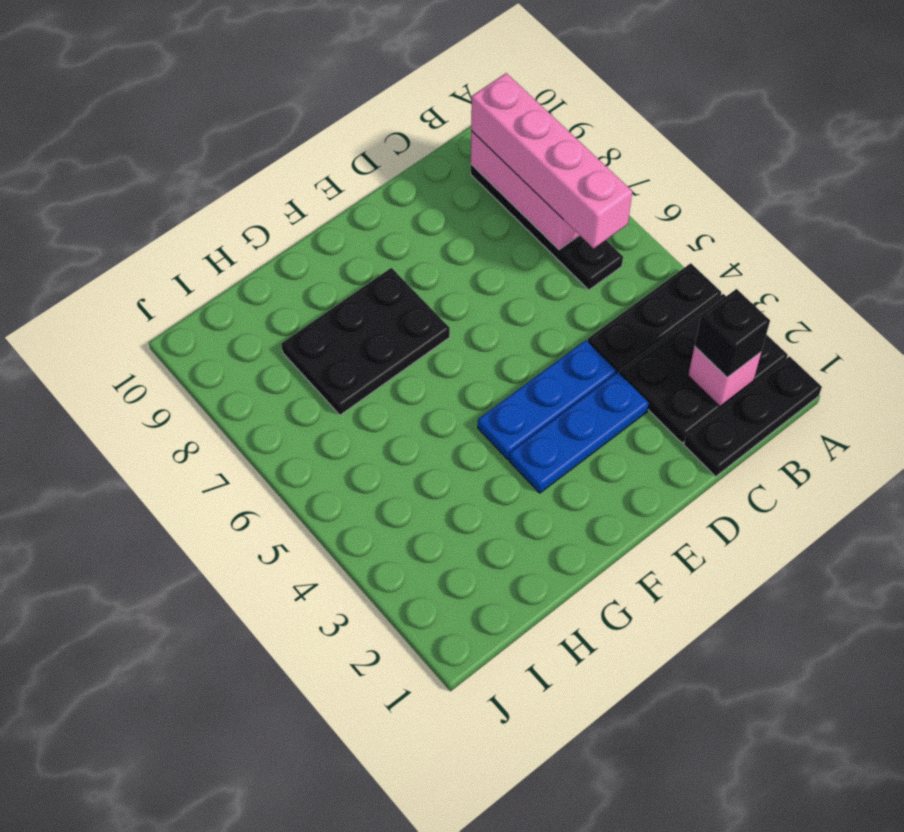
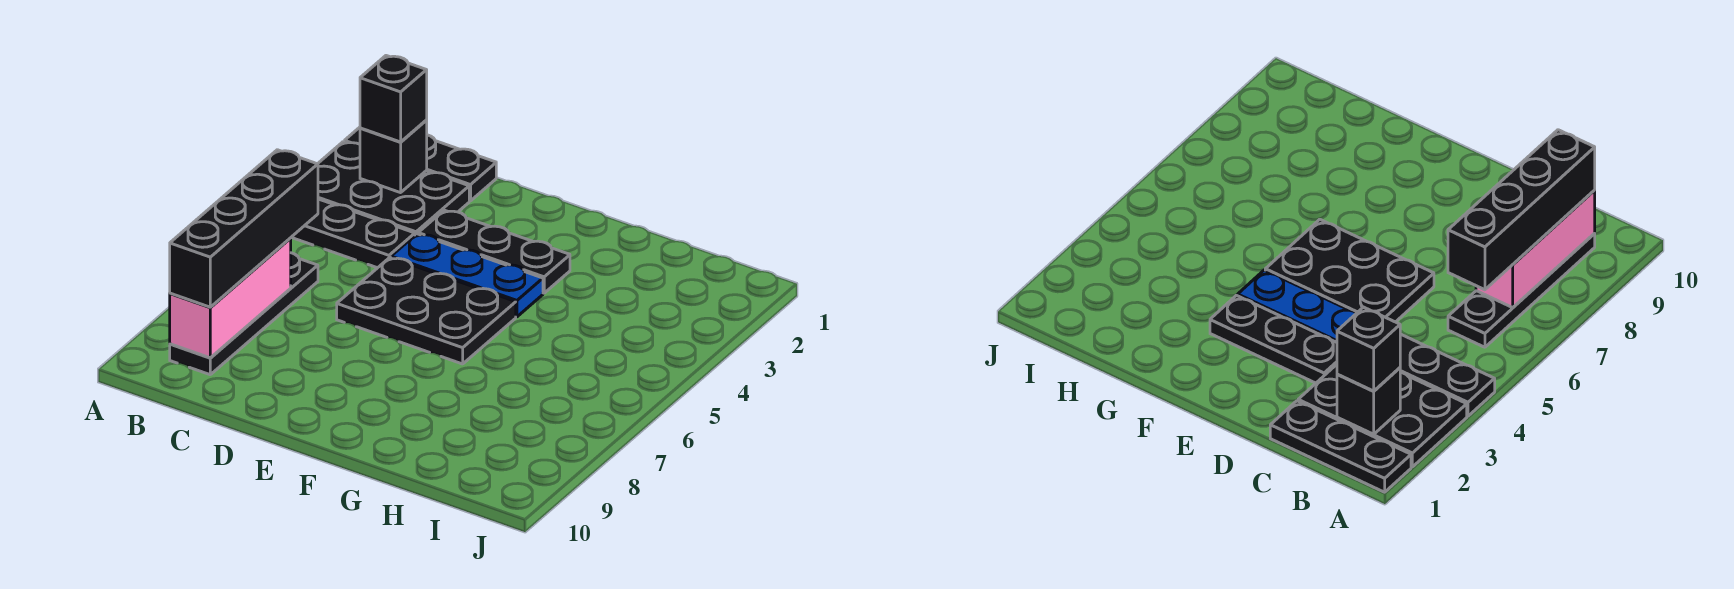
pink 1x1 brick [688,347,761,406] -> black 1x1 brick [360,121,427,193]
pink 1x4 brick [471,73,632,248] -> black 1x4 brick [170,150,318,307]
blue 1x3 plate [509,372,649,493] -> black 1x3 plate [418,210,570,293]
black 2x3 plate [281,268,450,415] -> black 2x3 plate moved to [337,258,516,364]

